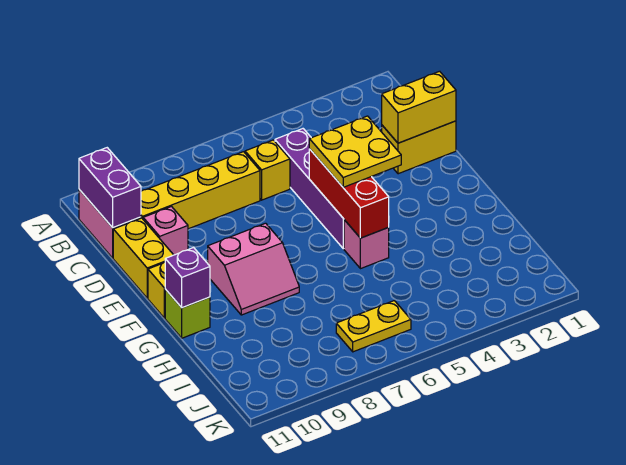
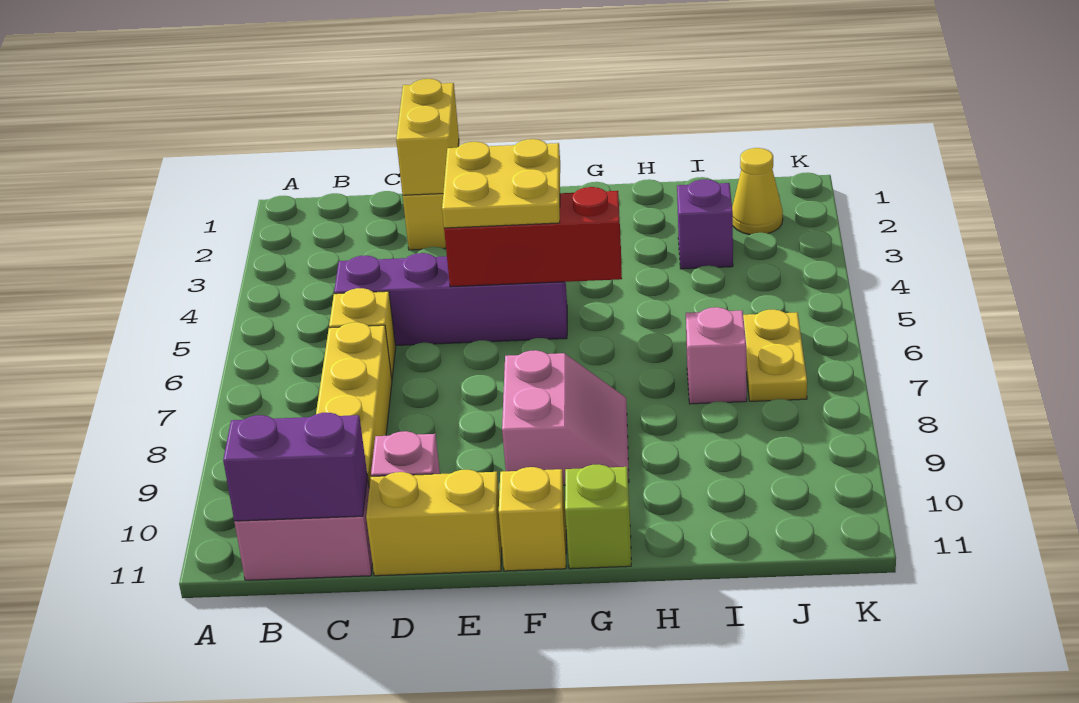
pink 1x1 brick [344,220,389,269] -> pink 1x1 brick moved to [686,307,747,404]
purple 1x1 brick [165,248,210,308] -> purple 1x1 brick moved to [677,179,733,269]
none -> yellow 1x1 cone [732,148,783,235]

